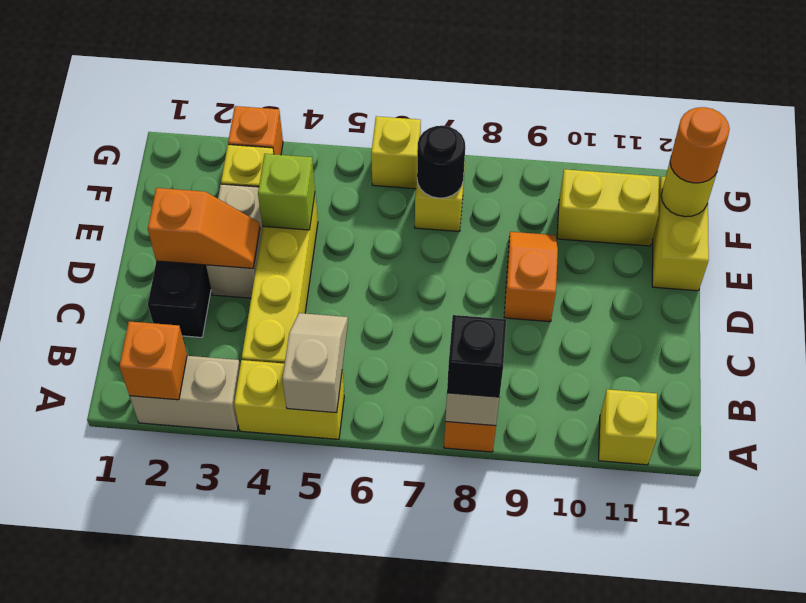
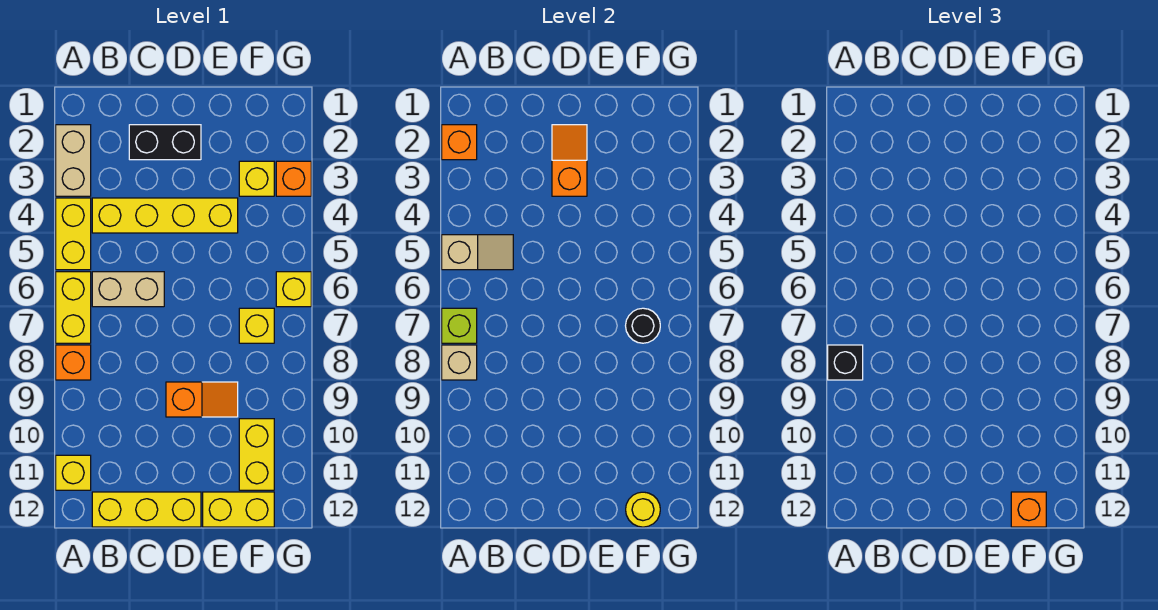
none -> yellow 1x2 brick [56,272,91,343]
none -> yellow 1x3 brick [92,492,201,527]
orange 1x2 slope [148,188,260,268] -> orange 1x2 slope turned to [552,125,587,196]
tan 1x2 brick [206,184,263,298] -> tan 1x2 brick moved to [92,272,164,307]
lime 1x1 brick [258,154,315,230] -> lime 1x1 brick moved to [442,308,477,343]
orange 1x1 round brick [670,107,730,183] -> orange 1x1 brick [1011,492,1046,527]

